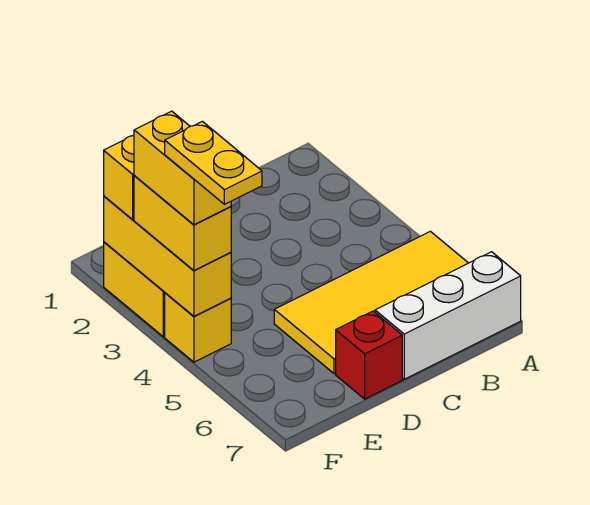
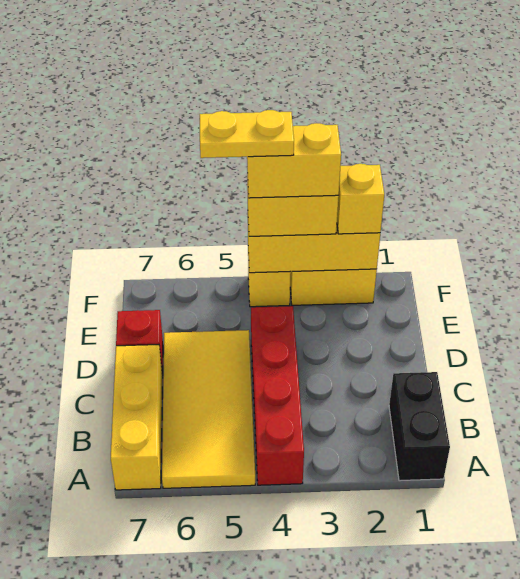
none -> black 1x2 brick [389,372,450,481]
none -> red 1x4 brick [251,306,304,485]
white 1x3 brick [375,252,521,379] -> yellow 1x3 brick [111,345,163,490]

